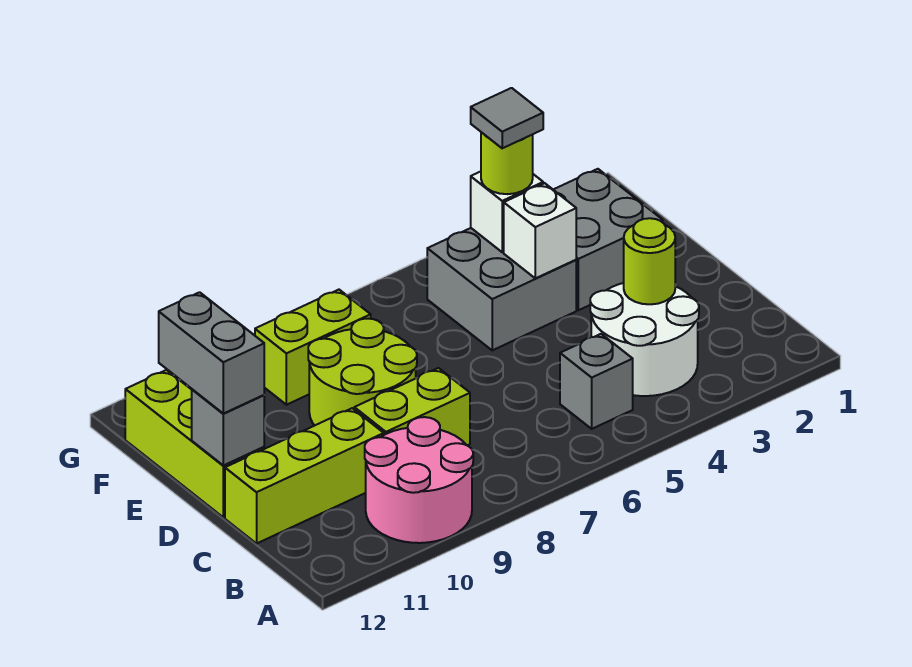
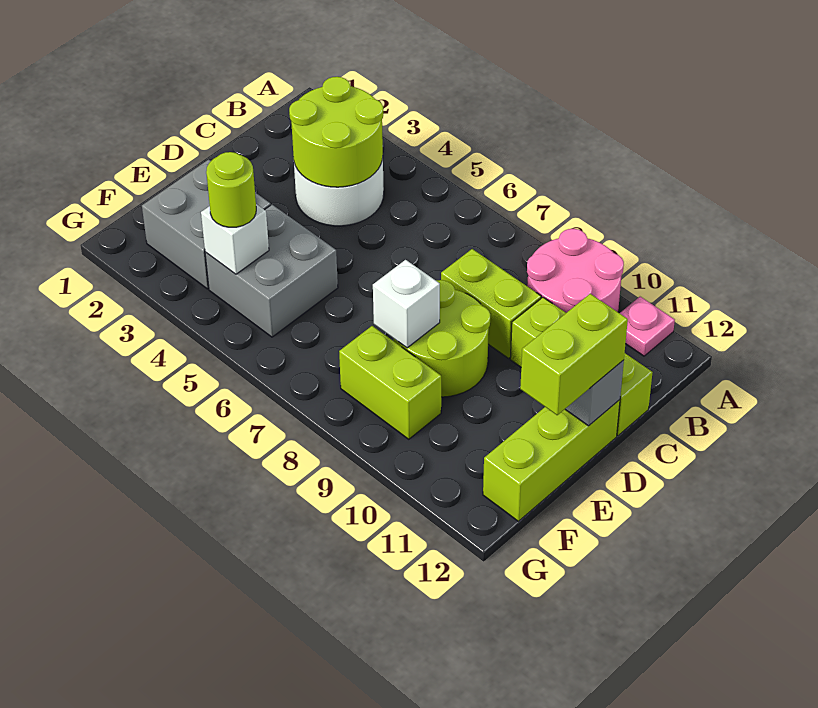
none -> pink 1x1 plate [620,297,675,356]
grey 1x1 brick [560,334,633,429] -> none
lime 1x1 round brick [624,218,675,304] -> lime 2x2 round brick [289,77,383,187]
grey 1x2 brick [159,292,264,414] -> lime 1x2 brick [520,294,628,415]
white 1x1 brick [504,183,576,278] -> white 1x1 brick moved to [373,260,440,348]
grey 1x1 tile [471,88,543,148] -> none

